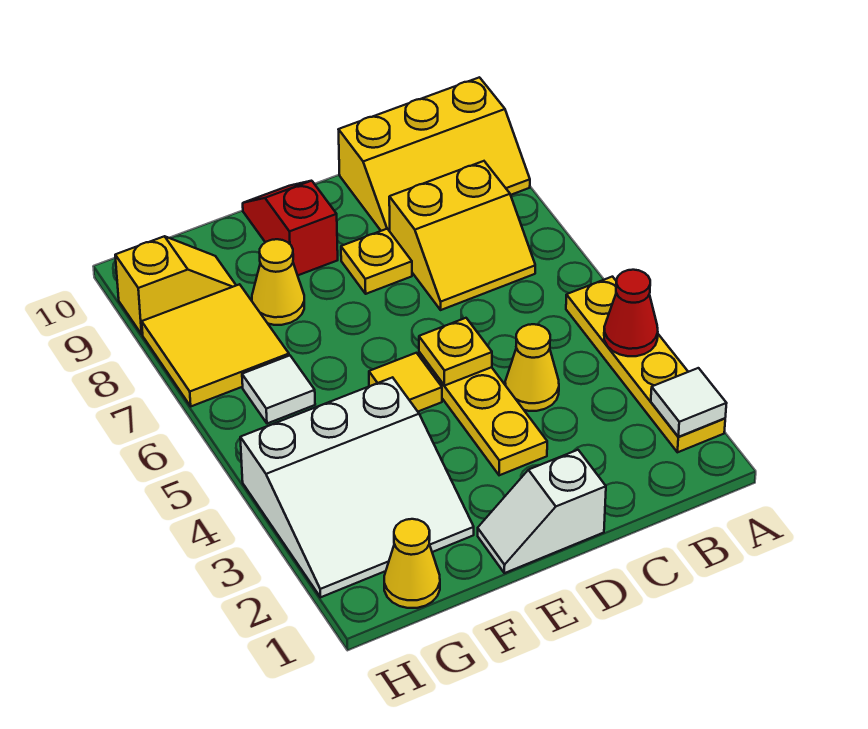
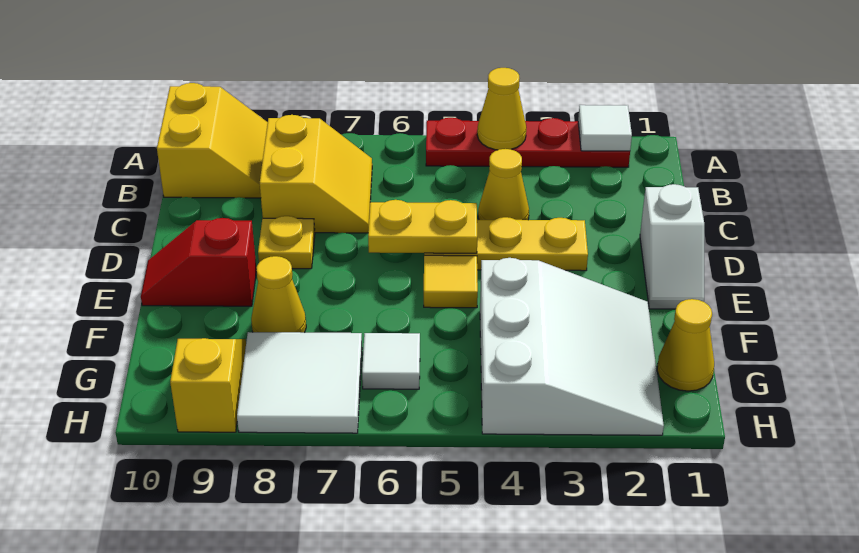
yellow 1x4 plate [566,277,725,452] -> red 1x4 plate [426,118,630,167]
red 1x1 cone [604,270,658,356] -> yellow 1x1 cone [477,68,526,150]
yellow 2x3 slope [339,77,530,231] -> yellow 2x2 slope [157,83,268,198]
yellow 1x1 plate [419,318,492,386] -> yellow 1x2 plate [368,200,477,253]
yellow 2x2 tile [142,284,289,406] -> white 2x2 tile [237,332,362,433]

